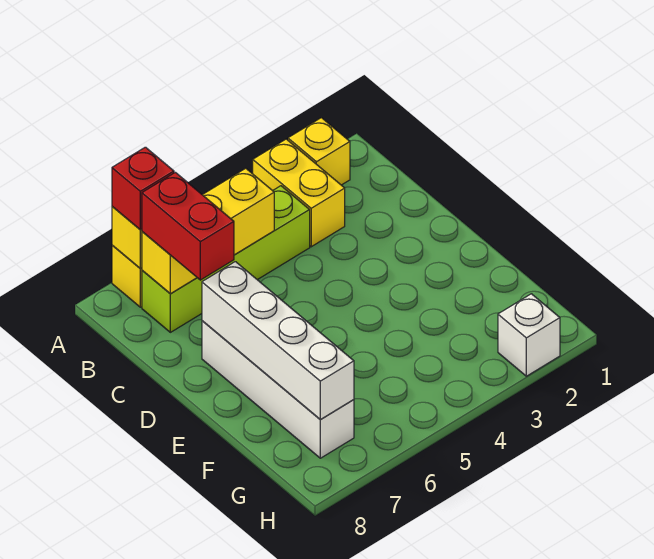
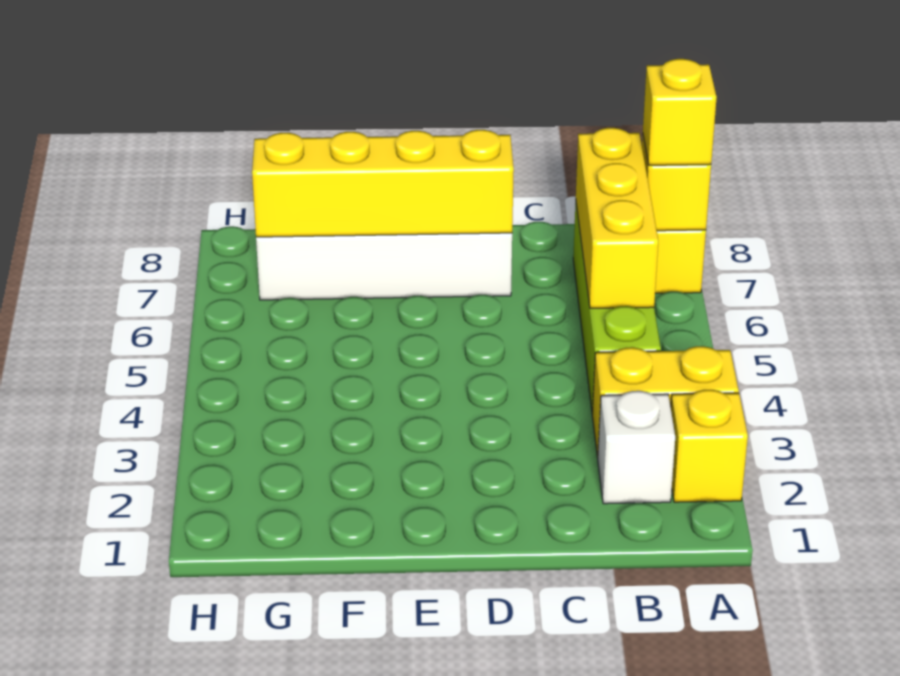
red 1x1 brick [112,147,174,230] -> yellow 1x1 brick [643,59,717,165]
red 1x2 brick [142,172,234,280] -> none
white 1x4 brick [202,262,354,420] -> yellow 1x4 brick [252,130,514,237]
white 1x1 brick [498,294,560,376] -> white 1x1 brick moved to [598,391,675,504]

